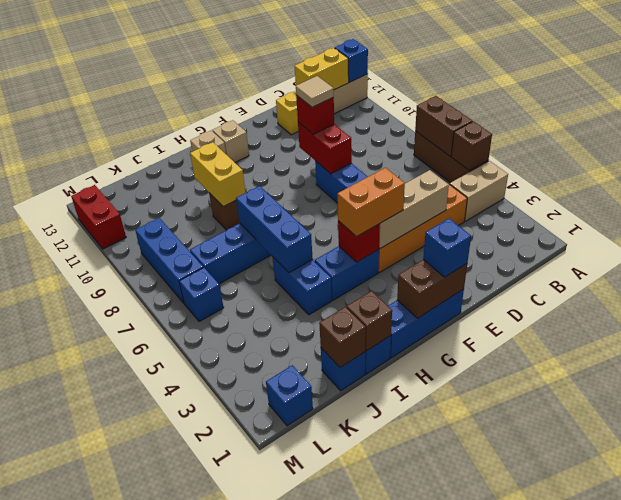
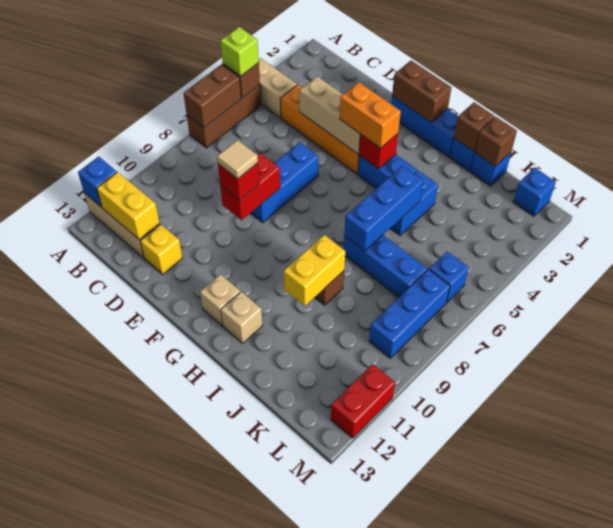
none -> lime 1x1 brick [221,27,259,76]
blue 1x1 brick [423,218,471,277] -> none

